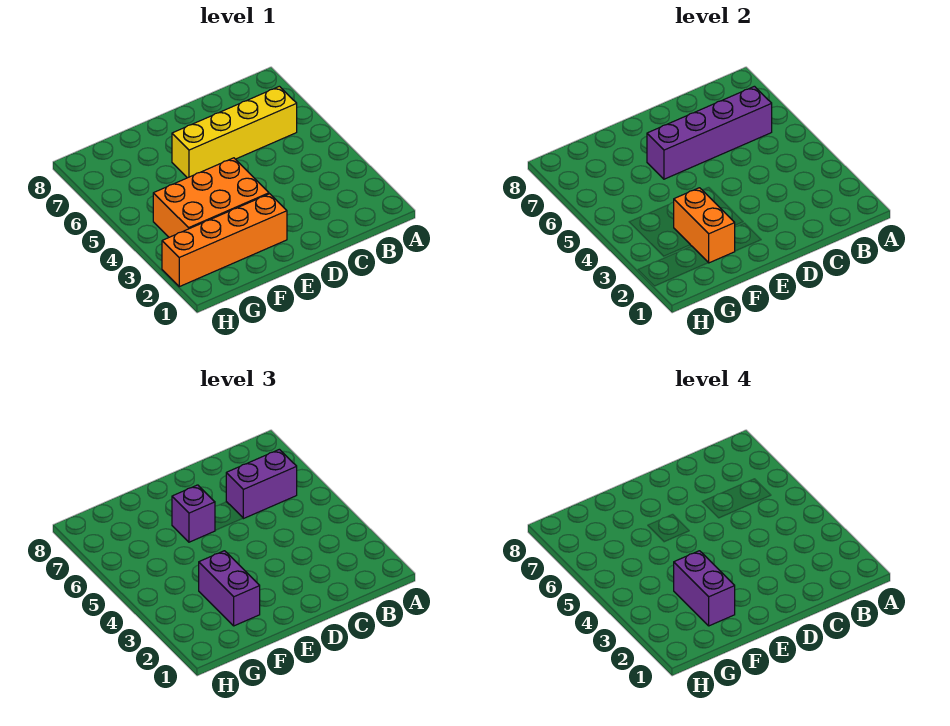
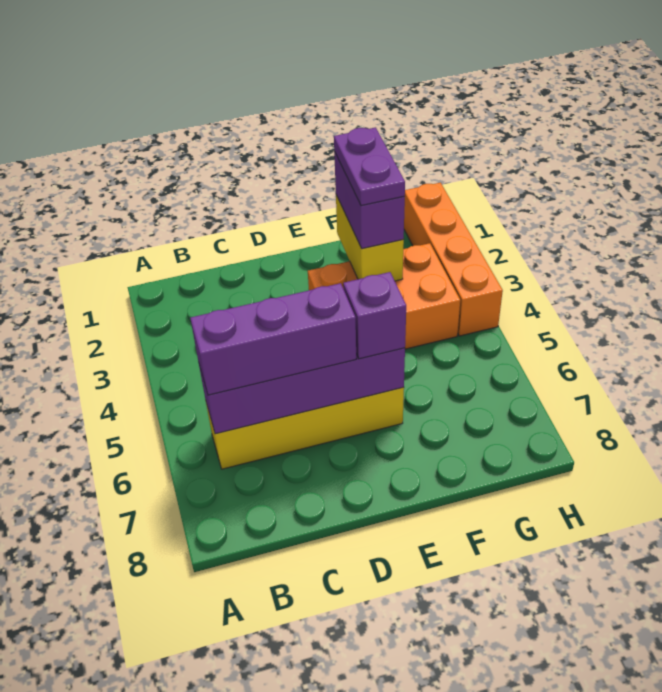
purple 1x2 brick [226,449,297,519] -> purple 1x3 brick [190,283,356,395]
orange 1x4 brick [162,194,287,287] -> orange 1x4 brick turned to [404,183,503,336]
orange 1x2 brick [674,188,735,263] -> yellow 1x2 brick [336,195,404,281]
purple 1x2 brick [674,551,735,626] -> purple 1x2 plate [334,127,405,206]

